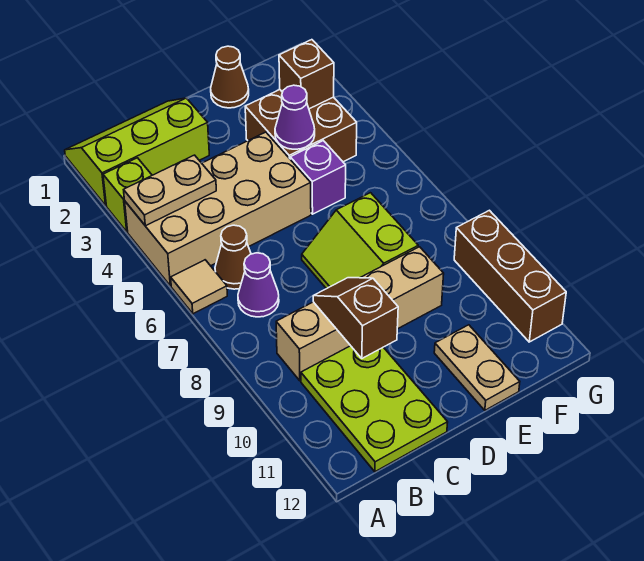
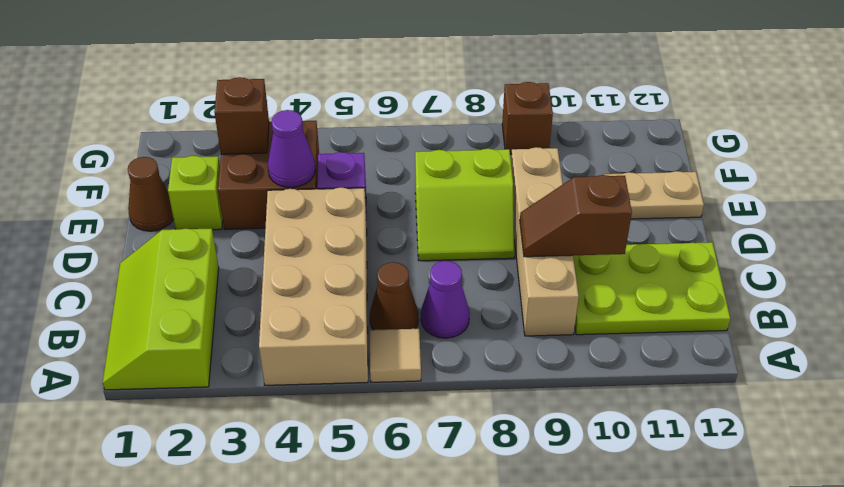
lime 1x1 brick [103,158,152,232] -> lime 1x1 brick moved to [168,156,223,230]
tan 1x2 plate [124,155,216,226] -> none
brown 1x3 brick [454,210,566,342] -> brown 1x1 brick [502,82,553,154]

